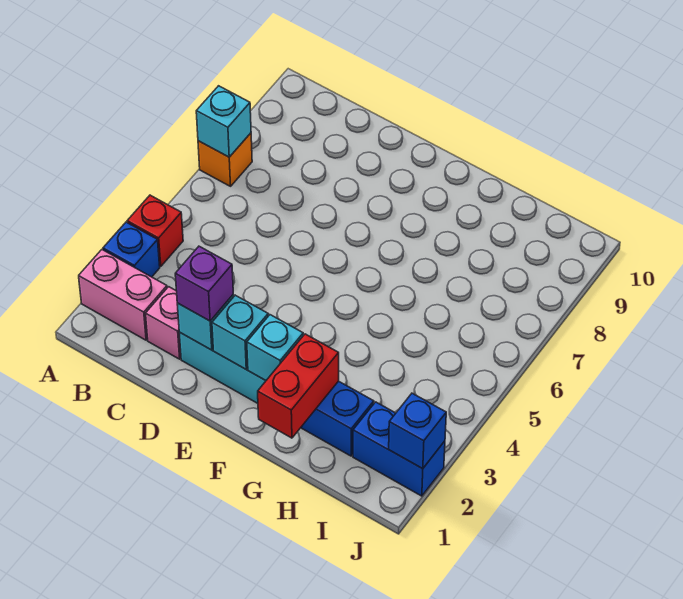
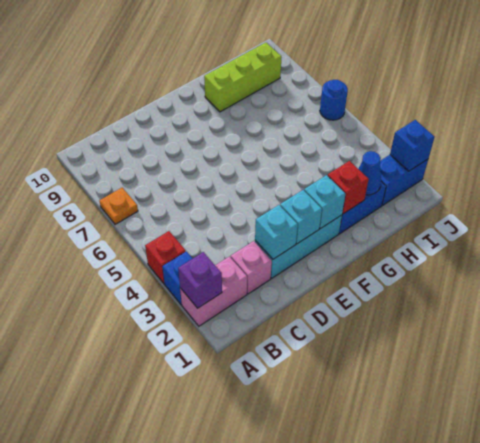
orange 1x1 brick [198,133,252,186] -> orange 1x1 plate [99,188,138,224]
cyan 1x1 brick [196,86,251,157] -> none
purple 1x1 brick [175,246,233,321] -> purple 1x1 brick moved to [178,252,222,308]
red 1x2 brick [258,334,339,438] -> red 1x1 brick [328,161,369,214]
none -> lime 1x3 brick [204,42,282,112]
none -> blue 1x1 cone [358,151,381,195]
none -> blue 1x1 round brick [320,80,348,120]

